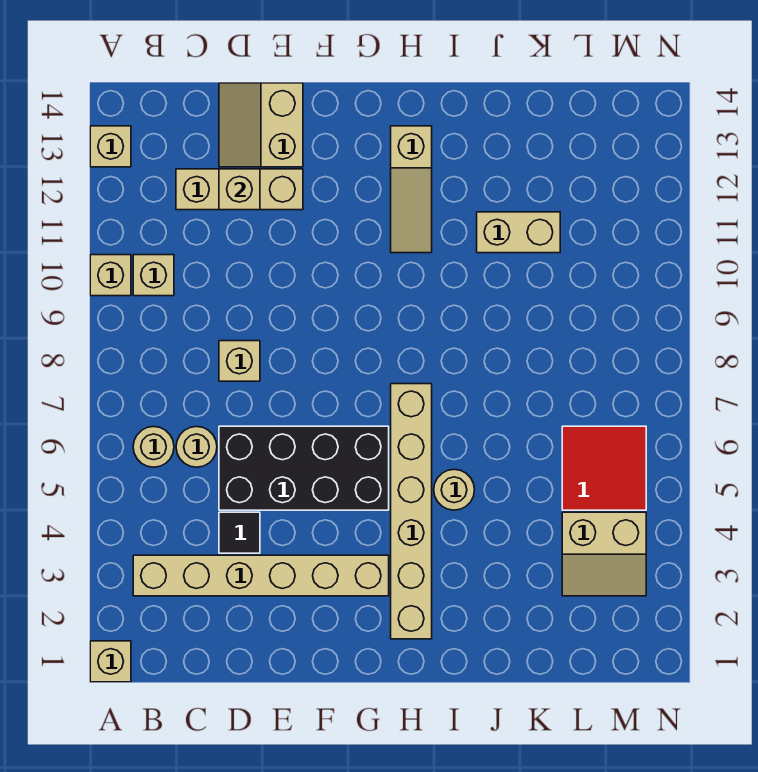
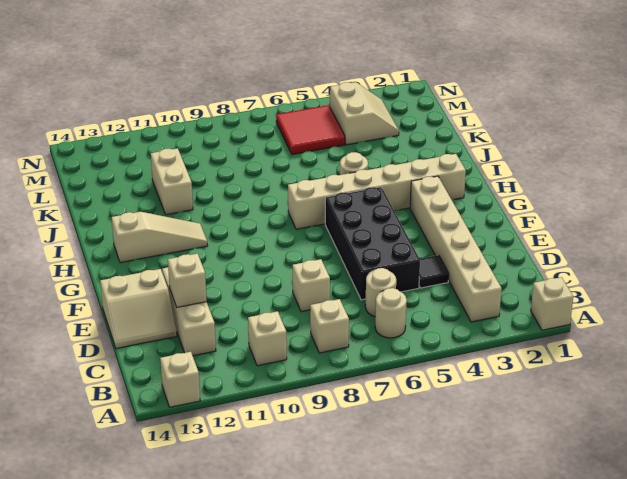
tan 1x1 brick [90,255,131,296] -> tan 1x1 brick moved to [310,299,349,353]

